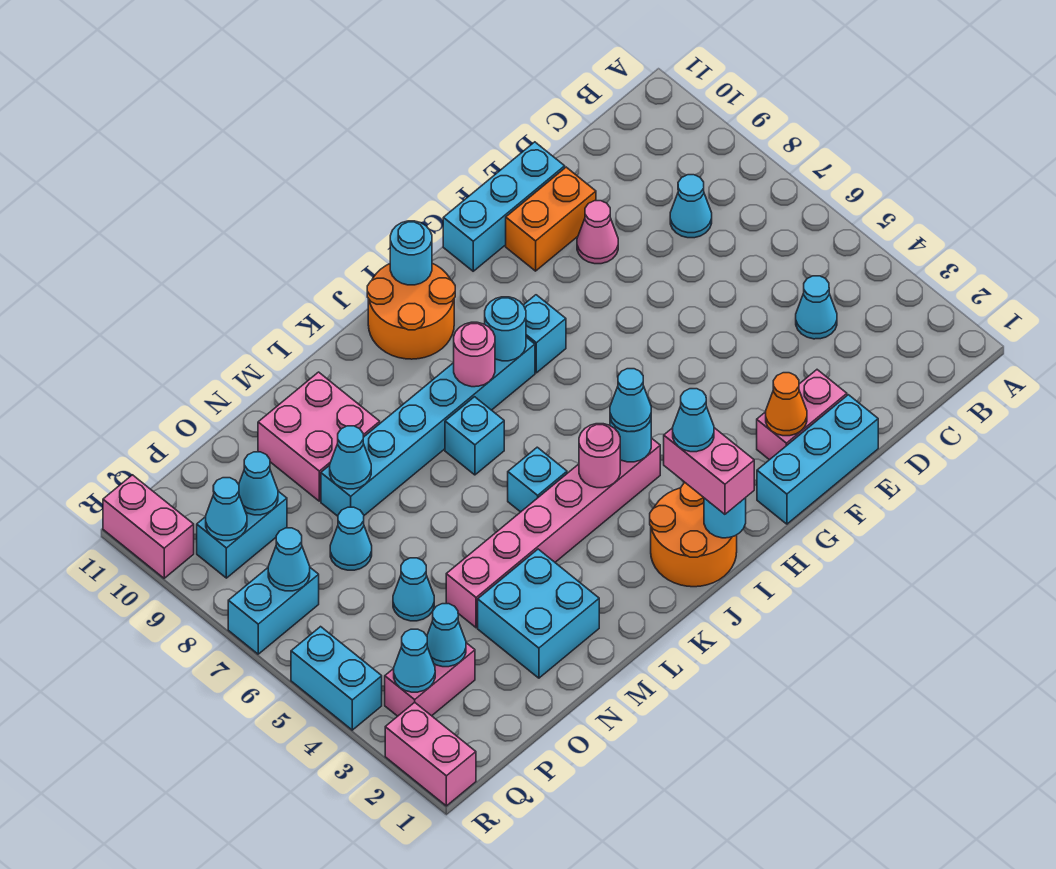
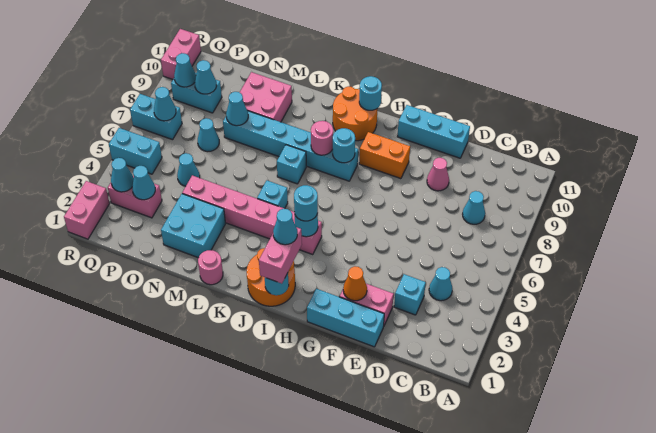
orange 1x2 brick [506,167,596,271] -> orange 1x2 brick moved to [359,132,410,179]
cyan 1x1 brick [524,295,566,373] -> cyan 1x1 brick moved to [394,274,426,315]
cyan 1x1 cone [610,369,651,432] -> cyan 1x1 round brick [294,185,318,221]
pink 1x1 round brick [579,424,620,488] -> pink 1x1 round brick moved to [198,250,223,285]
cyan 1x2 brick [291,627,382,730] -> cyan 1x2 brick turned to [109,128,162,174]

